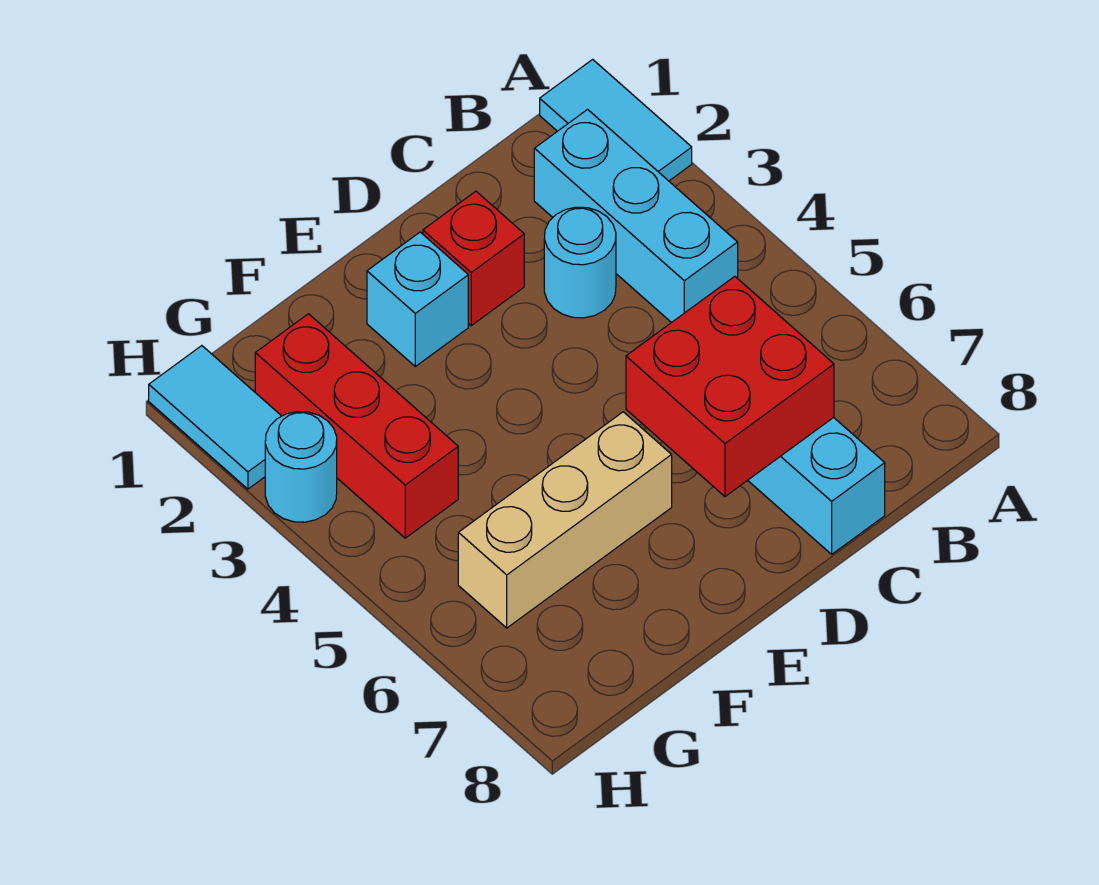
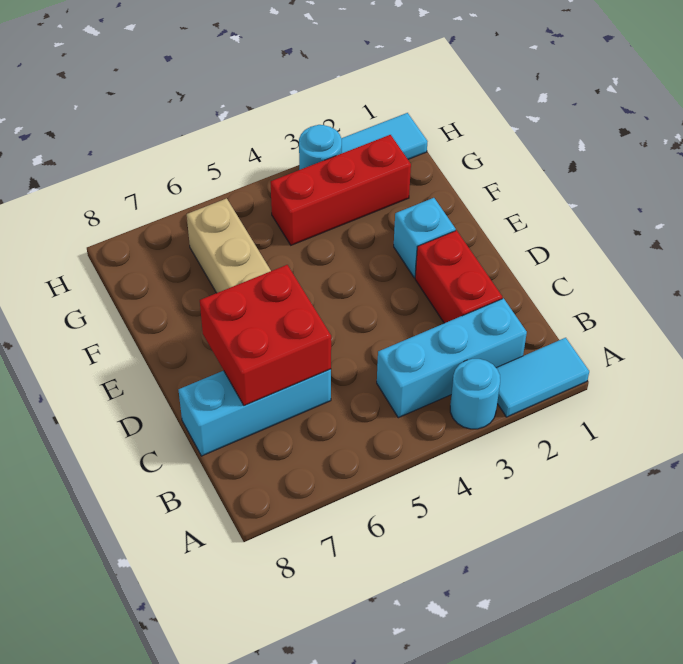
cyan 1x1 round brick [544,207,616,318] -> cyan 1x1 round brick moved to [450,359,500,429]
red 1x1 brick [423,191,524,326] -> red 1x2 brick [415,230,502,323]

